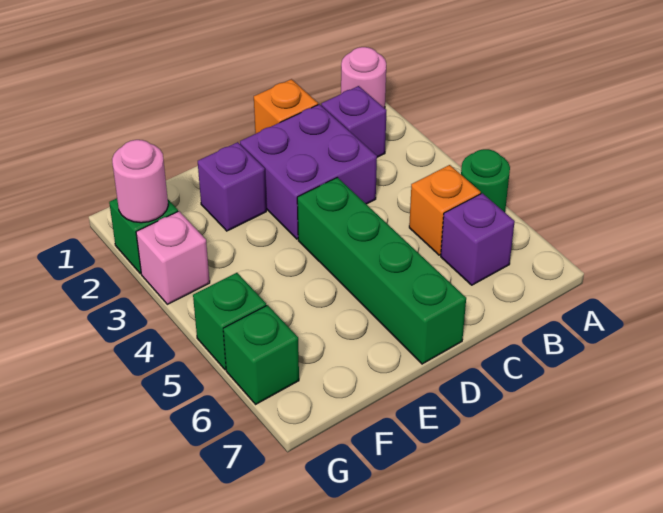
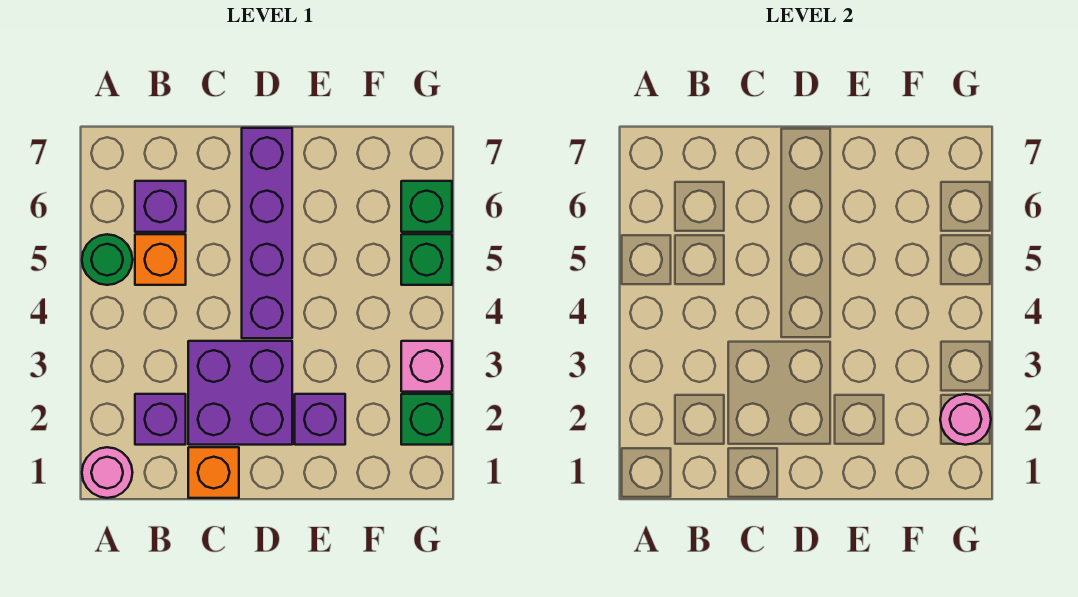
green 1x4 brick [297,177,466,364] -> purple 1x4 brick [242,128,292,338]

